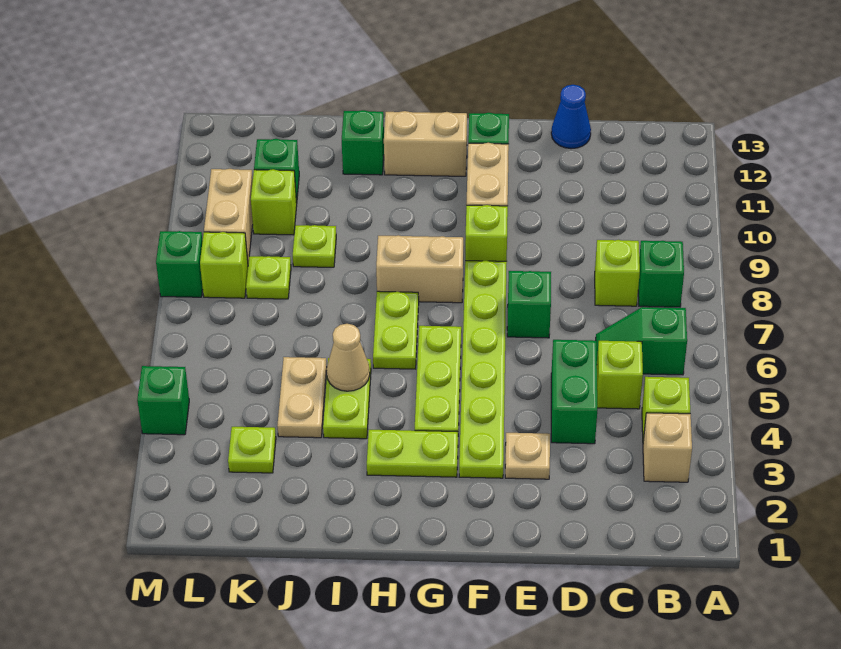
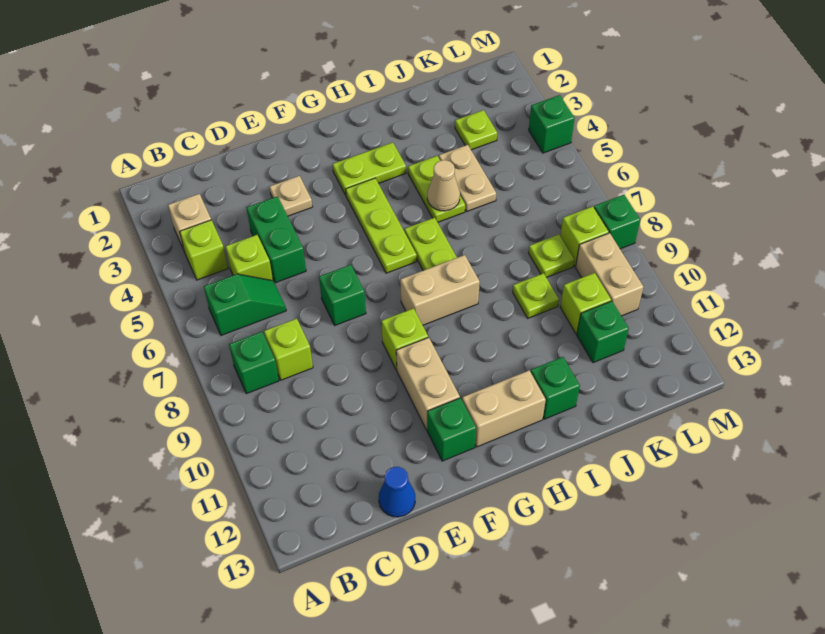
lime 1x6 plate [459,261,507,478] -> none

